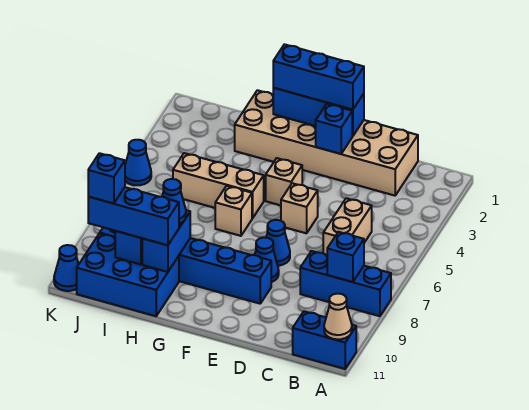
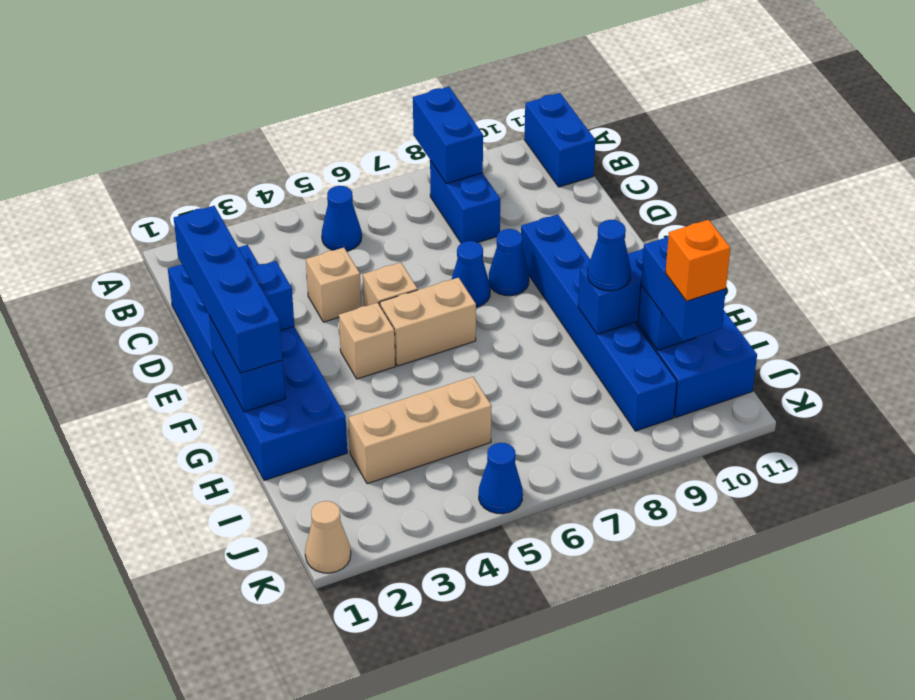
blue 1x3 brick [300,251,391,316] -> blue 1x2 brick [430,160,500,243]
tan 1x1 cone [324,294,352,339] -> tan 1x1 cone moved to [305,501,351,573]
blue 1x1 brick [327,232,364,282] -> blue 1x2 brick [413,87,483,183]
tan 2x6 brick [235,90,418,196] -> blue 2x6 brick [168,245,347,480]
tan 1x2 brick [323,198,372,255] -> tan 1x2 brick moved to [380,278,476,366]
blue 1x3 brick [273,88,364,136] -> blue 1x2 brick [209,316,285,412]
blue 1x3 brick [273,44,364,110] -> blue 1x4 brick [174,206,282,373]
tan 1x3 brick [173,153,264,218] -> tan 1x3 brick turned to [349,377,492,484]
tan 1x1 brick [215,186,252,236] -> tan 1x1 brick moved to [306,248,361,322]
blue 1x3 brick [88,187,179,245] -> blue 1x2 brick [641,236,726,341]
blue 1x1 brick [88,153,125,204] -> orange 1x1 brick [665,220,730,301]
blue 1x1 cone [54,245,79,291] -> blue 1x1 cone moved to [322,186,362,251]

